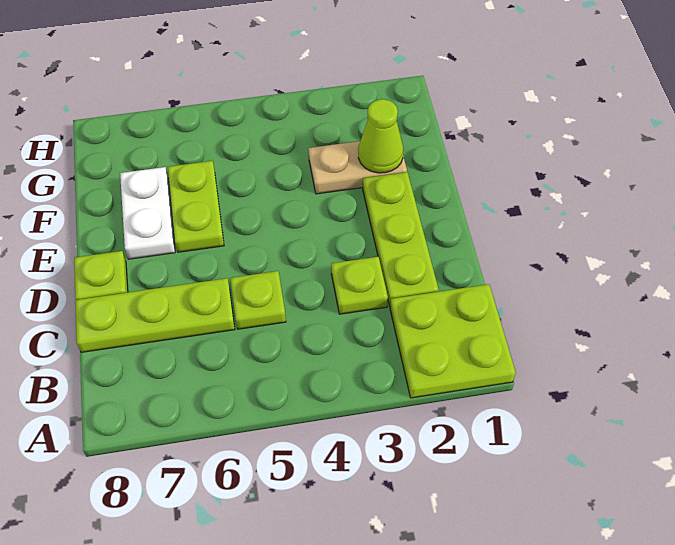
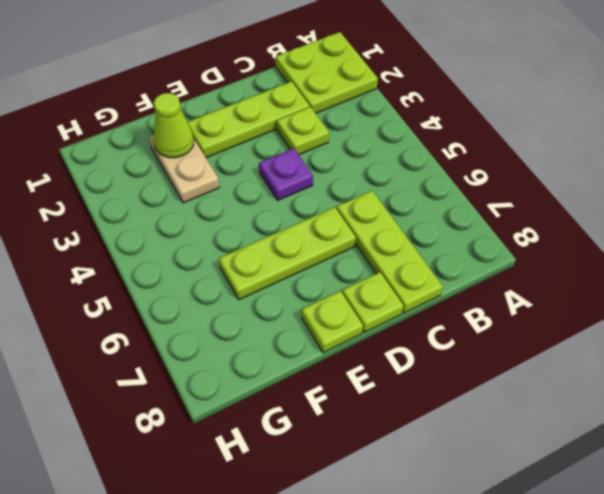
lime 1x1 plate [230,271,286,329] -> lime 1x1 plate moved to [302,291,363,353]
none -> purple 1x1 plate [259,148,313,200]
lime 1x2 plate [168,161,224,252] -> lime 1x3 plate [219,207,356,300]
white 1x2 plate [120,167,175,259] -> none

